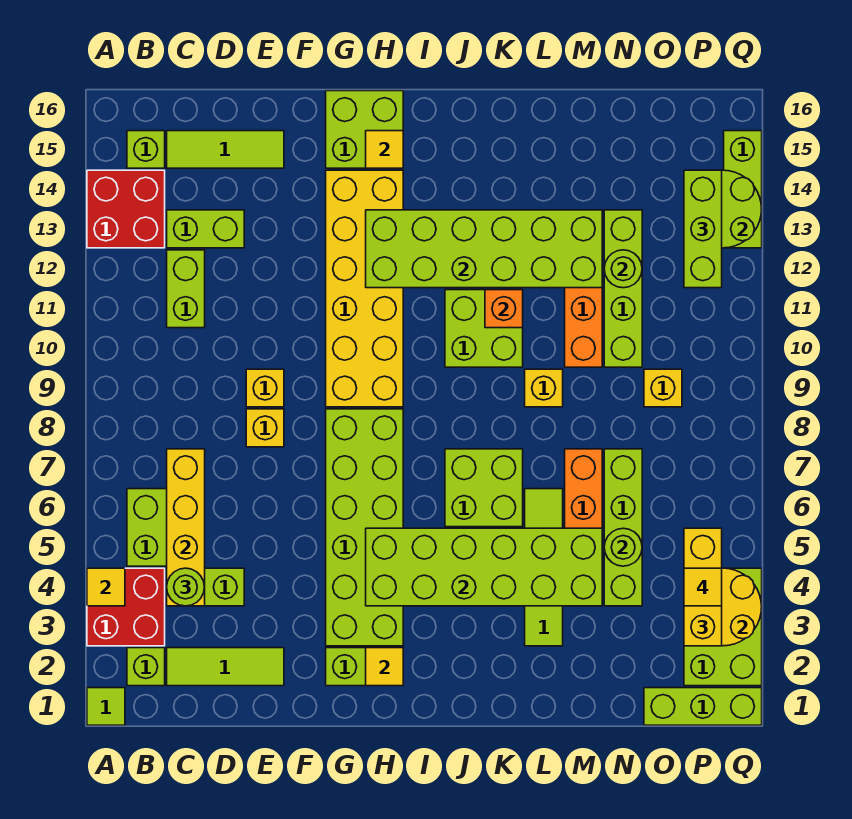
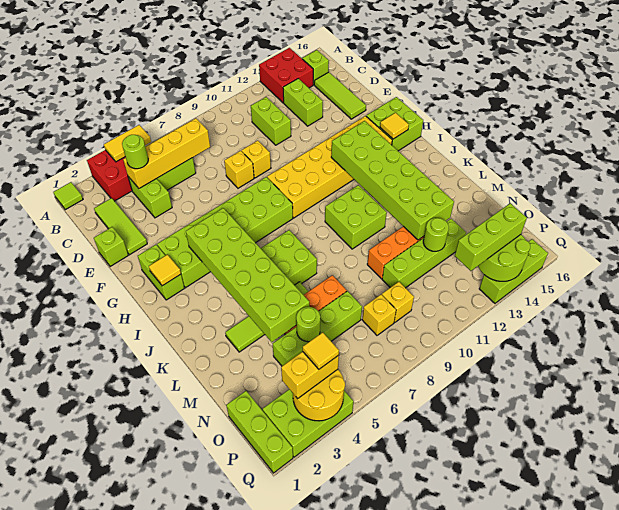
yellow 1x1 tile [87,568,125,606] -> yellow 1x2 tile [104,125,151,162]
lime 1x1 brick [127,648,165,686] -> lime 1x1 brick moved to [94,227,128,267]
lime 1x2 brick [167,250,205,328] -> lime 1x2 brick turned to [251,97,291,145]
orange 1x1 brick [485,290,523,328] -> none
yellow 1x1 brick [525,369,563,407] -> yellow 1x1 brick moved to [362,295,396,335]
yellow 1x3 brick [684,528,722,646] -> yellow 1x2 brick [281,352,339,399]

